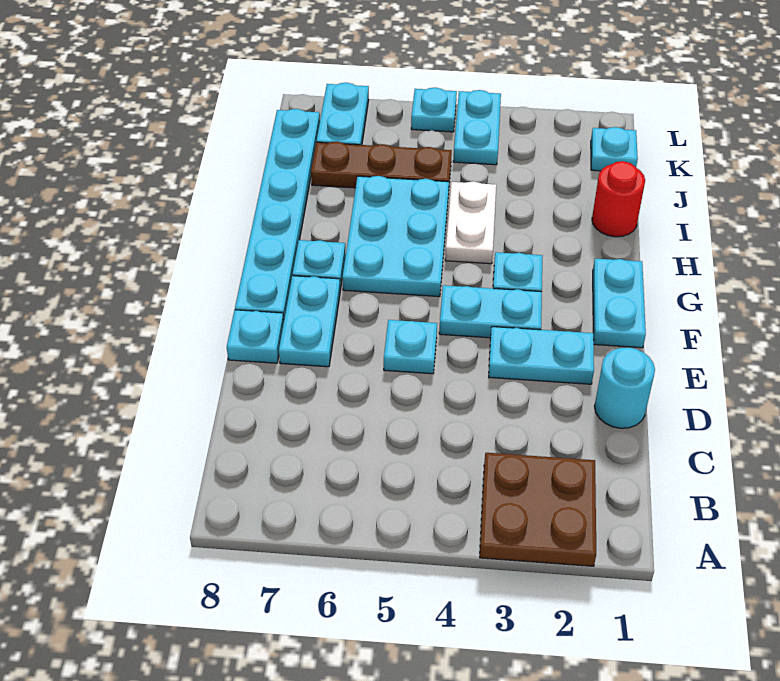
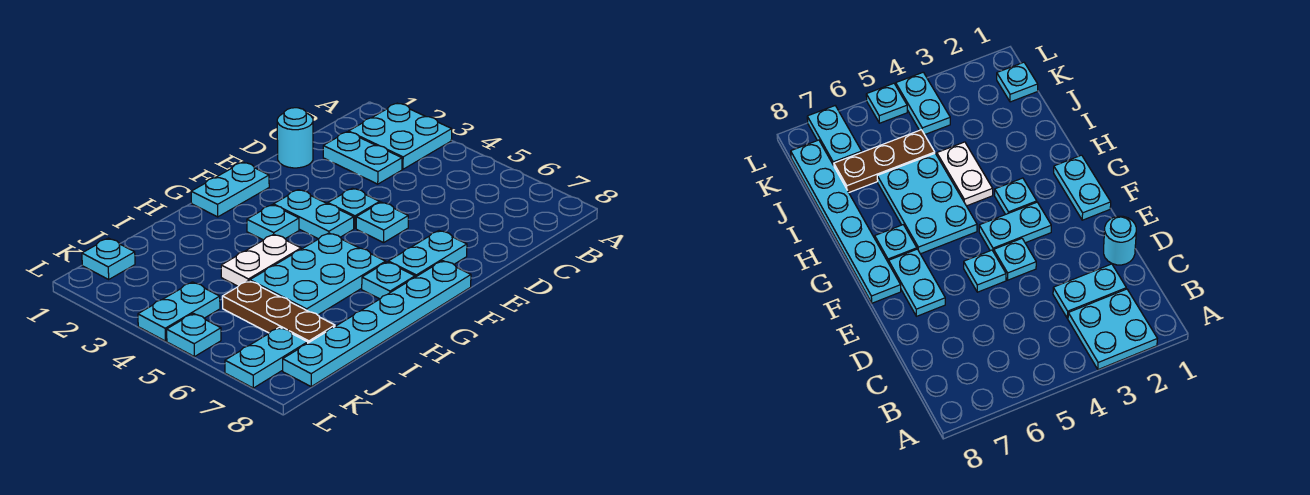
brown 2x2 plate [480,453,596,566] -> cyan 2x2 plate [349,103,452,169]
cyan 1x2 plate [489,327,594,384] -> cyan 1x2 plate moved to [323,132,402,184]
cyan 1x1 plate [227,310,284,363] -> cyan 1x1 plate moved to [328,188,380,228]
red 1x1 round brick [592,161,645,237] -> none

